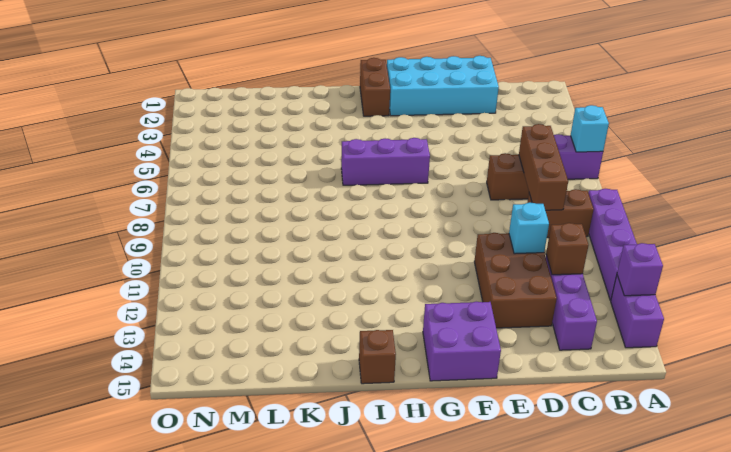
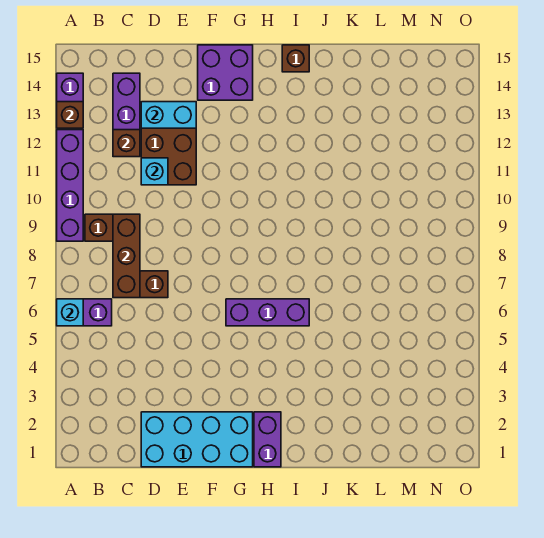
purple 1x1 brick [617,243,663,296] -> brown 1x1 brick [57,102,83,128]
none -> cyan 1x2 brick [141,102,196,128]
brown 1x2 brick [360,58,390,116] -> purple 1x2 brick [254,412,281,467]

